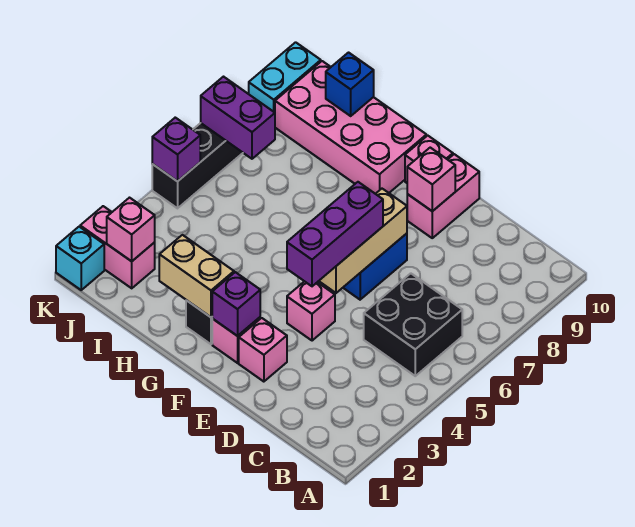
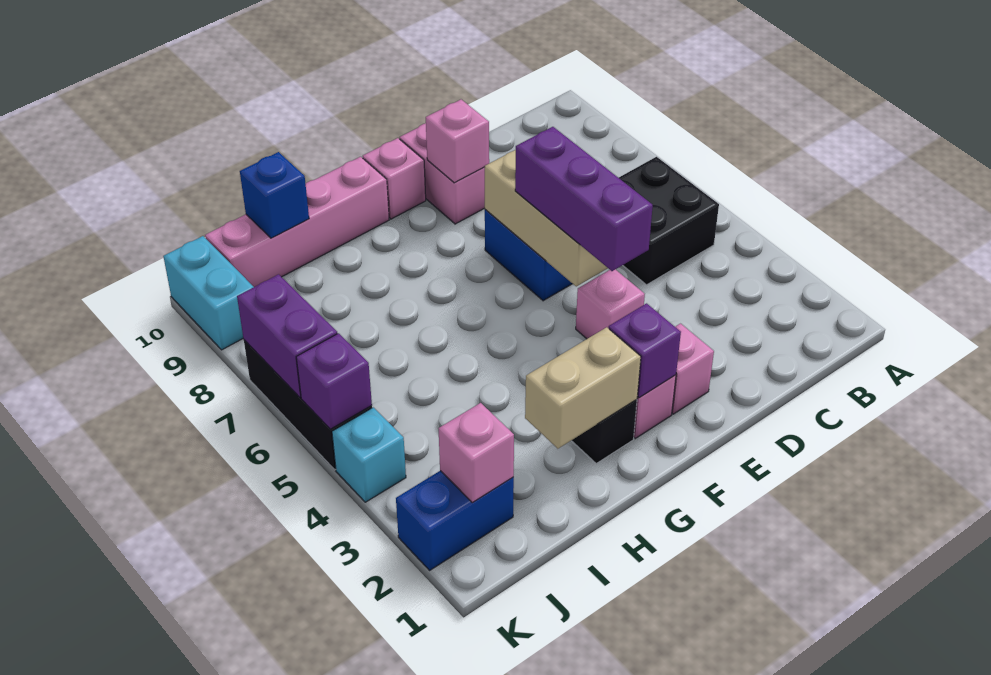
pink 2x4 brick [275,61,426,194] -> pink 1x4 brick [205,157,389,287]
pink 1x2 brick [80,206,155,288] -> blue 1x2 brick [396,471,514,570]
purple 1x2 brick [201,77,275,159] -> purple 1x2 brick turned to [237,274,337,397]
cyan 1x1 brick [56,227,104,290] -> cyan 1x1 brick moved to [332,407,406,502]

